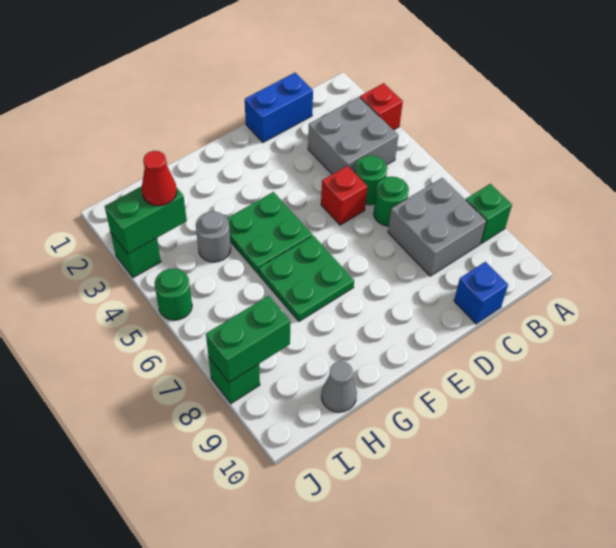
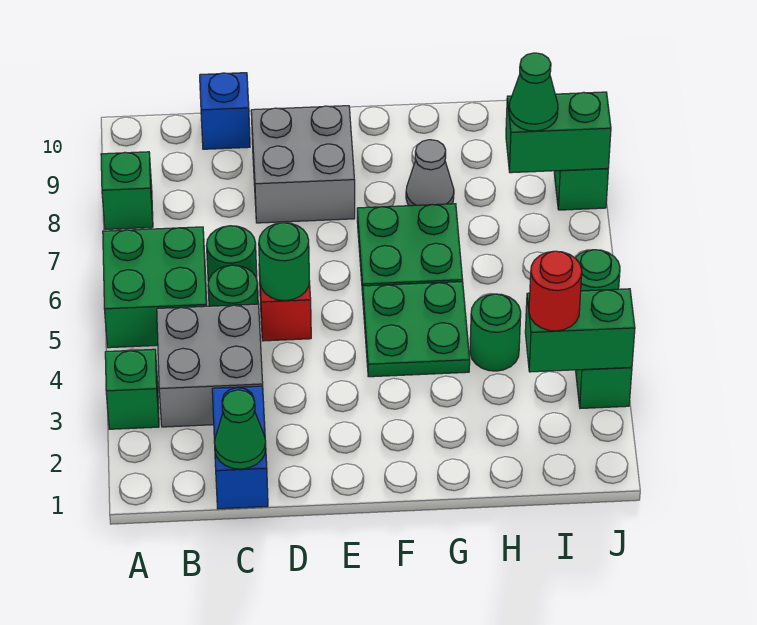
red 1x1 brick [360,83,403,130] -> green 1x1 brick [105,349,159,429]
none -> green 2x2 brick [103,227,207,348]
grey 2x2 brick [388,178,487,276] -> grey 2x2 brick moved to [251,106,355,223]
blue 1x2 brick [245,73,313,142] -> blue 1x2 brick turned to [212,386,268,509]
none -> green 1x1 cone [215,390,266,469]
none -> green 1x1 round brick [259,223,309,301]
grey 1x1 round brick [196,212,231,262] -> green 1x1 round brick [470,294,521,371]
grey 1x1 cone [321,361,357,412] -> grey 1x1 cone moved to [406,140,454,206]
red 1x1 cone [142,151,177,206] -> red 1x1 round brick [529,251,582,331]
none -> green 1x1 cone [509,53,558,131]

